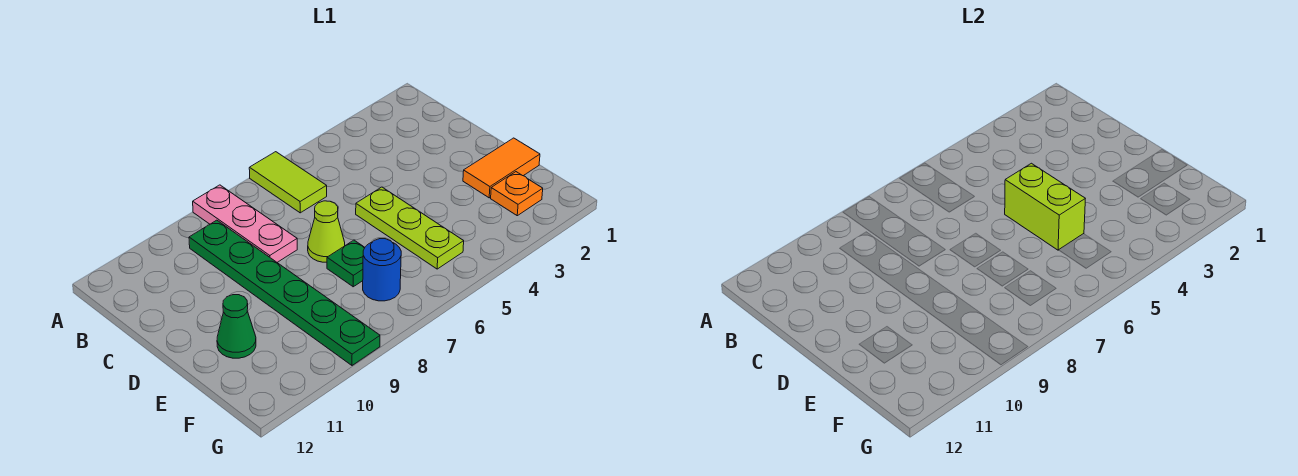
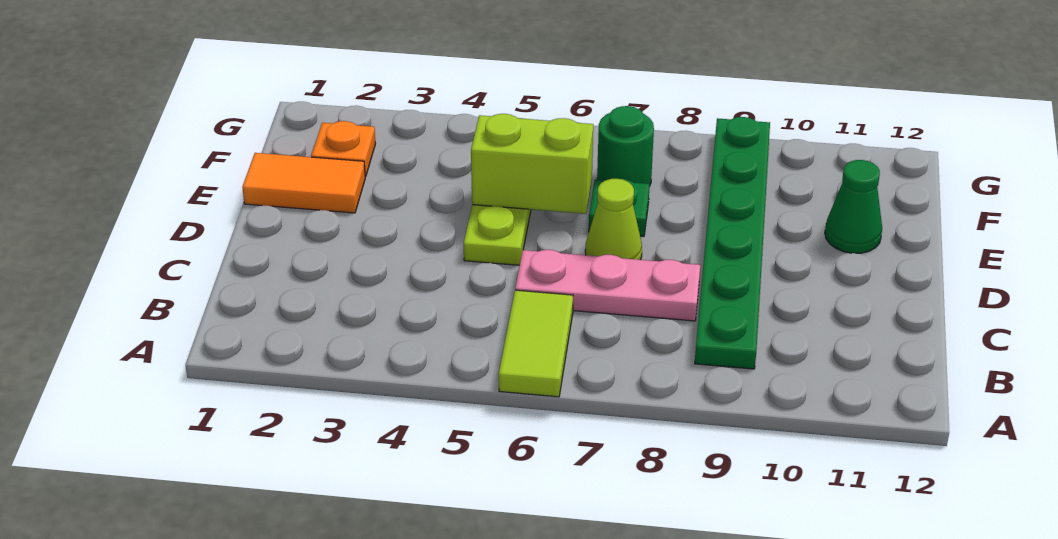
pink 1x3 plate [193,185,297,262] -> pink 1x3 plate turned to [515,250,700,321]
lime 1x2 brick [1005,163,1085,250] -> lime 1x2 brick turned to [471,114,593,214]
blue 1x1 round brick [363,239,401,301] -> green 1x1 round brick [597,106,654,184]

